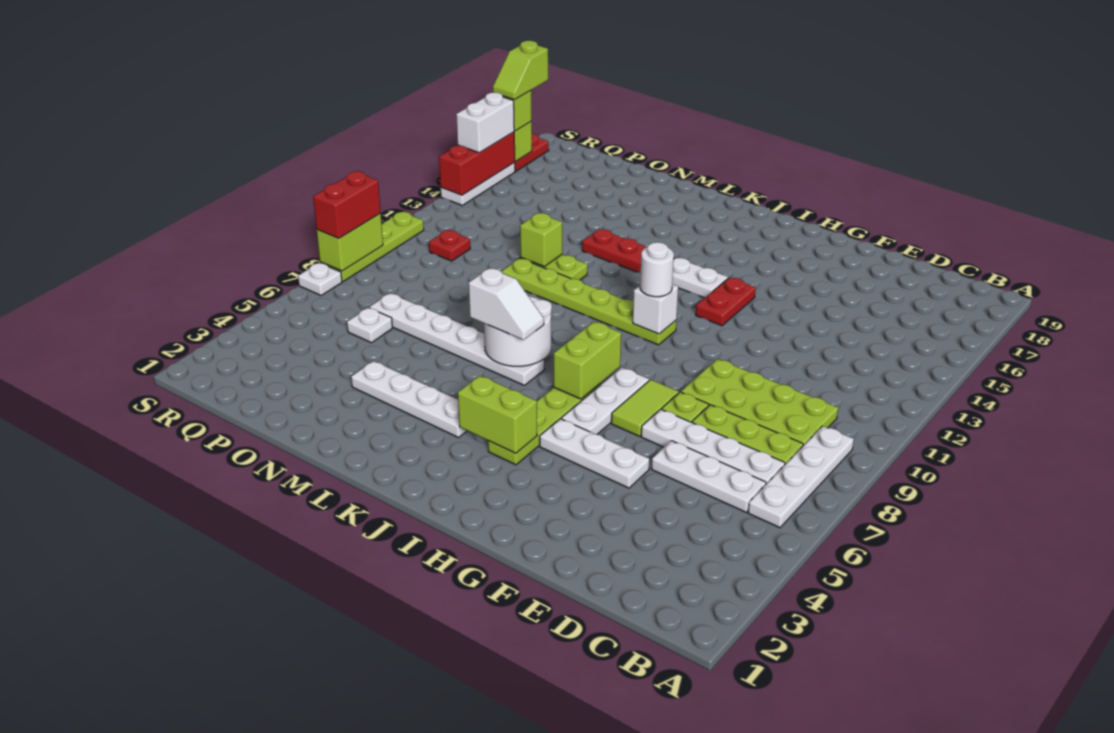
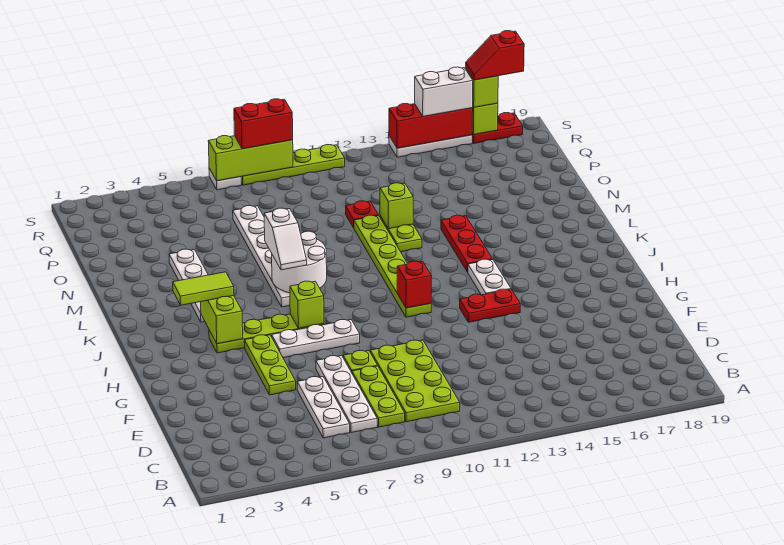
white 1x4 plate [748,426,854,528] -> none
white 1x3 plate [540,419,649,488] -> lime 1x3 plate [244,335,296,395]
lime 1x2 tile [611,380,679,436] -> lime 1x2 tile moved to [173,272,234,305]
lime 1x2 brick [554,322,621,399] -> lime 1x1 brick [290,281,324,328]
white 1x1 brick [633,284,678,334] -> red 1x1 brick [397,261,432,308]
white 1x1 round brick [640,242,674,297] -> none
white 1x1 plate [347,308,393,343] -> none
red 1x1 plate [429,230,470,261] -> red 1x1 plate moved to [346,201,378,228]
lime 1x2 brick [317,214,383,271] -> lime 1x3 brick [208,136,293,181]
lime 1x2 slope [493,41,548,100] -> red 1x2 slope [466,31,524,80]

